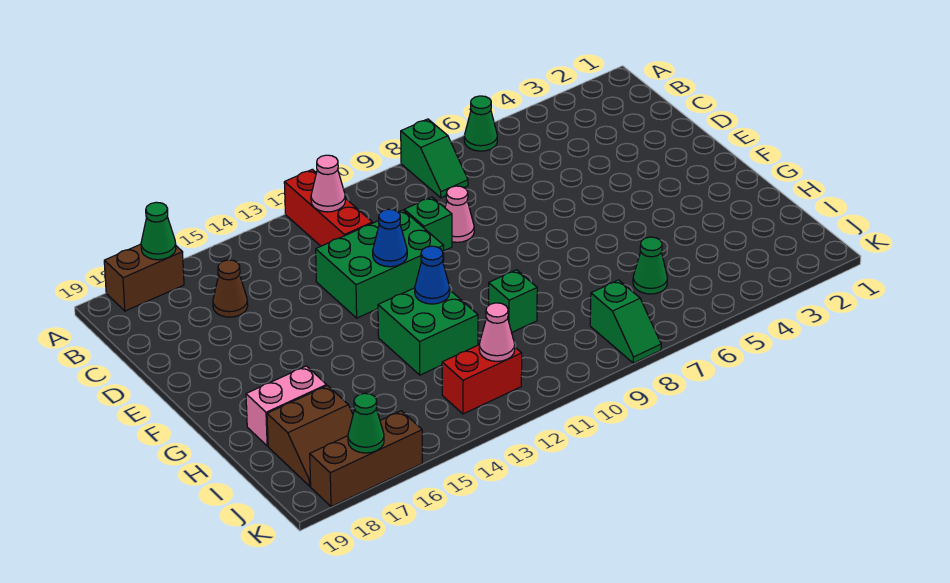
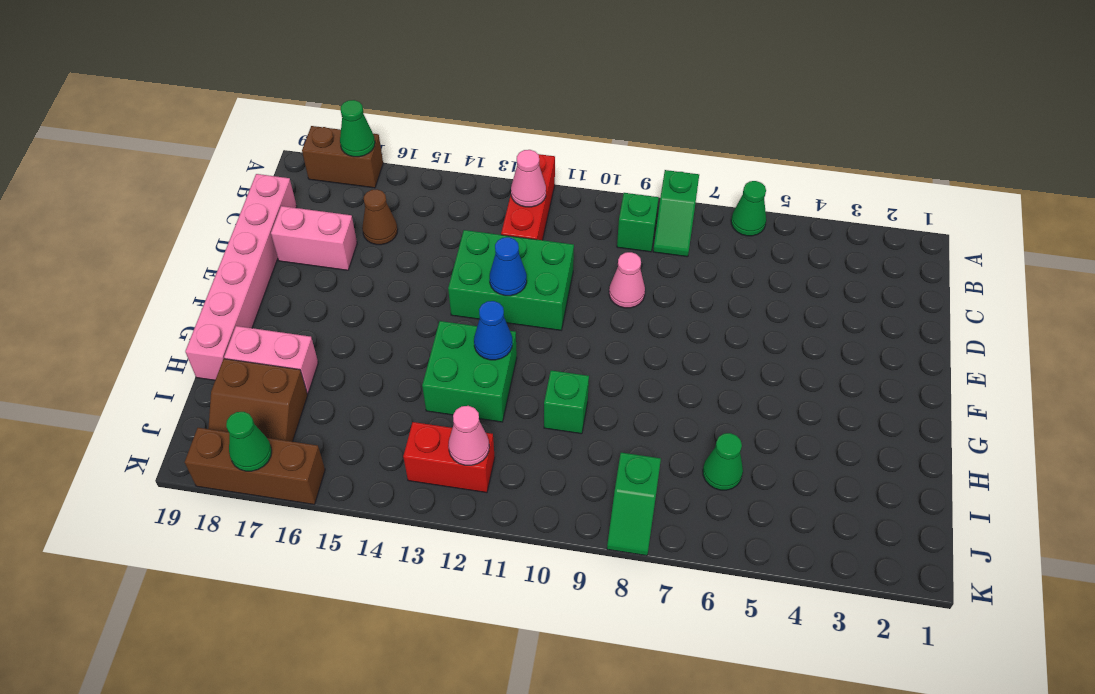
none -> pink 1x6 brick [185,174,297,380]
green 1x1 brick [404,197,452,251] -> green 1x1 brick moved to [617,193,659,252]
none -> pink 1x2 brick [271,206,357,270]

